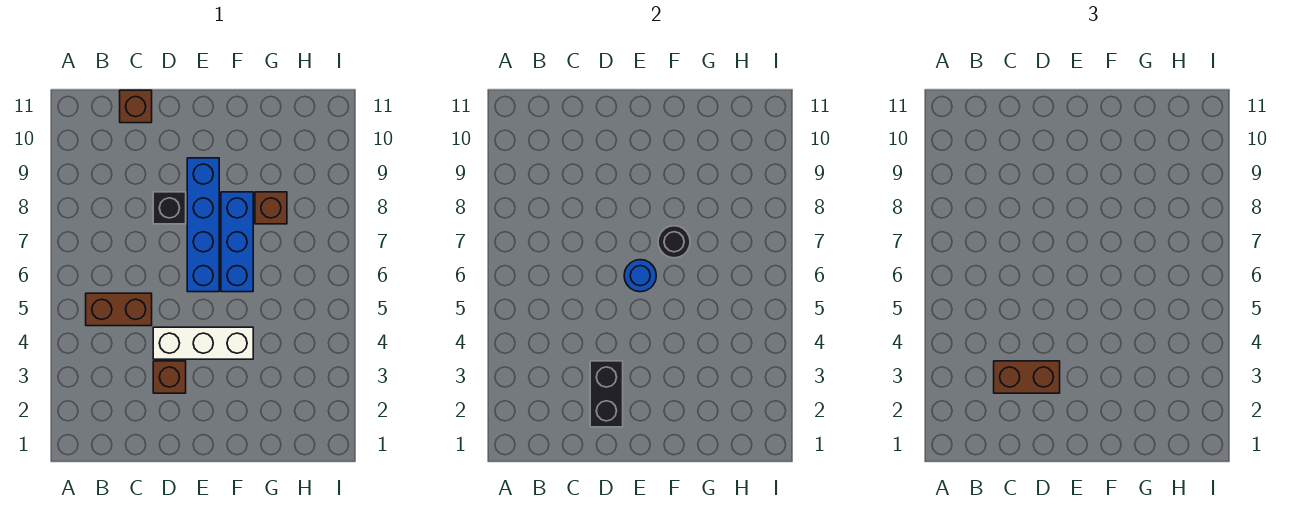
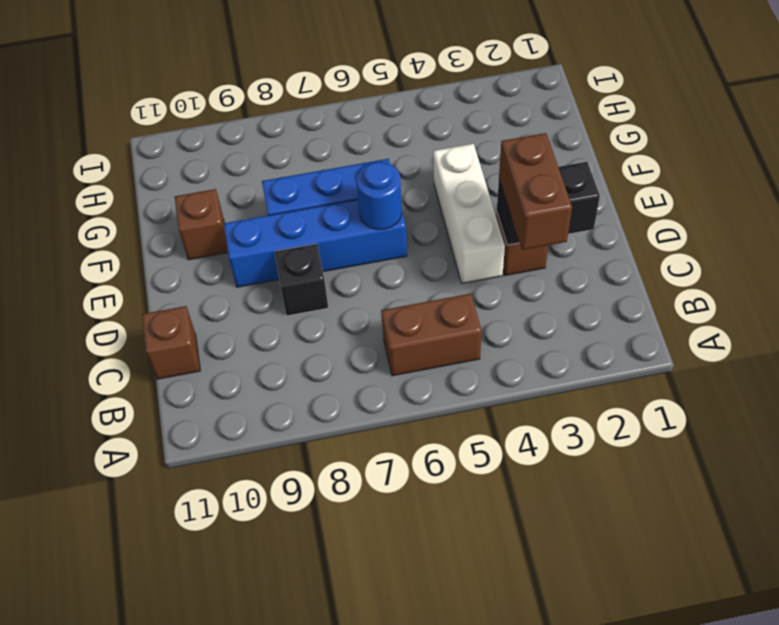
brown 1x2 brick [86,293,152,326] -> brown 1x2 brick turned to [381,294,482,376]
black 1x1 round brick [658,226,690,258] -> none
brown 1x1 brick [255,192,287,224] -> brown 1x1 brick moved to [175,189,228,260]

